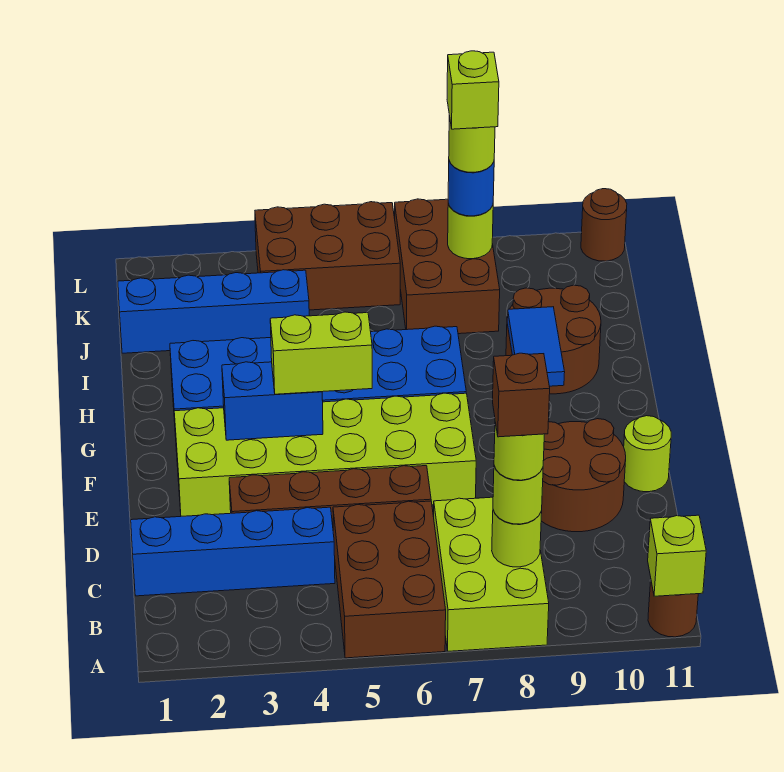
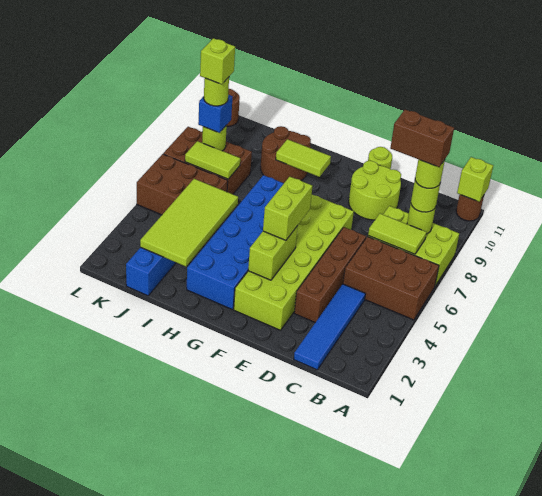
none -> lime 1x2 tile [368,214,426,254]
brown 1x1 brick [493,353,550,437] -> brown 1x2 brick [390,109,454,167]
blue 1x4 brick [131,507,335,596] -> blue 1x4 tile [294,284,365,370]
brown 2x2 round brick [541,419,626,532] -> lime 2x2 round brick [349,161,401,220]
blue 1x2 brick [222,362,323,440] -> lime 1x2 brick [248,226,298,280]
blue 1x2 tile [507,307,565,386] -> lime 1x2 tile [276,139,331,177]
none -> lime 2x4 tile [140,179,238,267]
none -> lime 1x2 tile [185,141,240,179]
brown 2x3 brick [255,202,400,310] -> brown 2x3 brick turned to [137,154,228,215]
blue 1x1 round brick [448,161,494,216] -> blue 1x1 brick [198,95,233,133]

